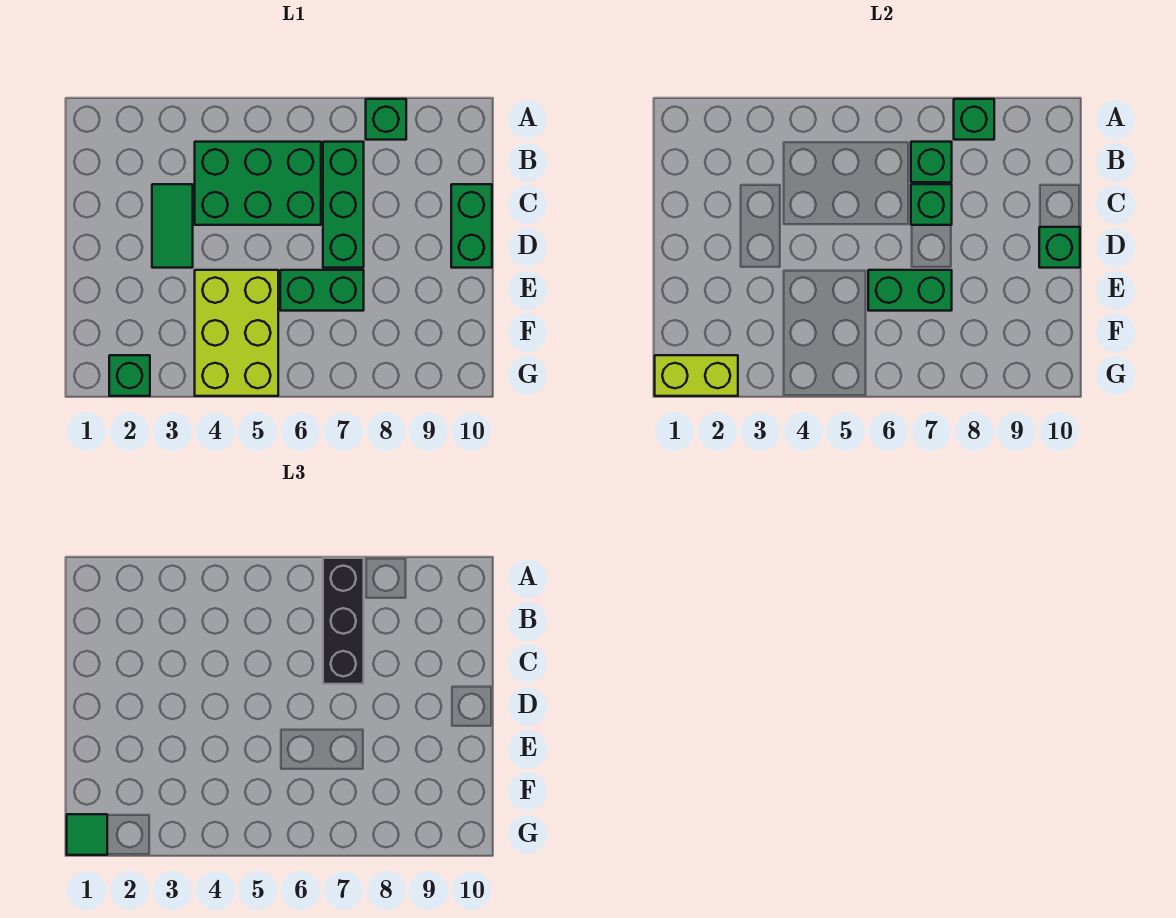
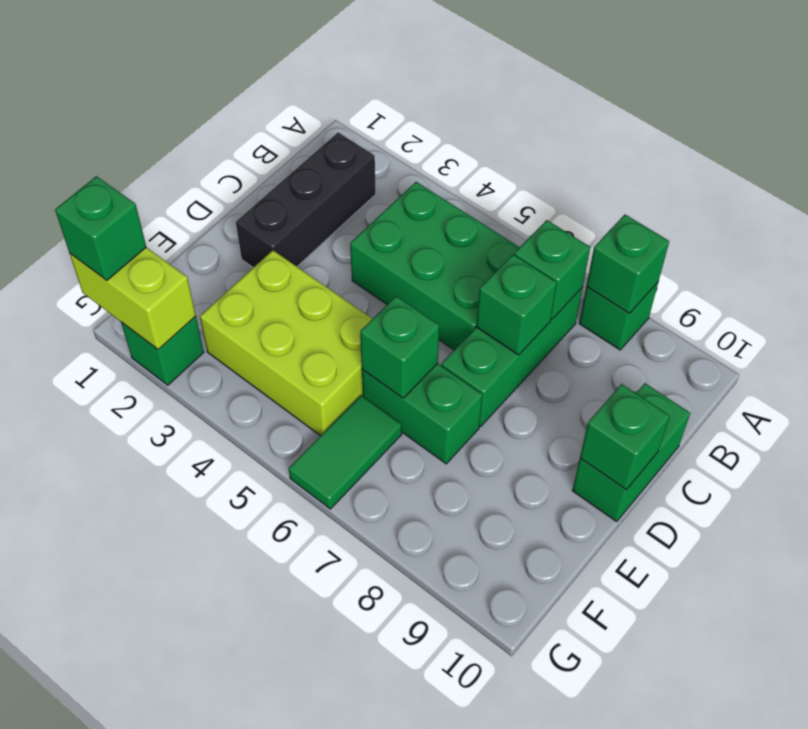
black 1x3 brick [323,558,364,684] -> black 1x3 brick moved to [236,132,376,268]
green 1x2 tile [152,184,193,268] -> green 1x2 tile moved to [289,395,402,509]
lime 2x3 brick [195,270,278,396] -> lime 2x3 brick turned to [200,250,372,436]
green 1x2 brick [868,270,952,311] -> green 1x1 brick [360,296,439,398]
green 1x1 tile [67,814,107,855] -> green 1x1 brick [55,176,146,280]

